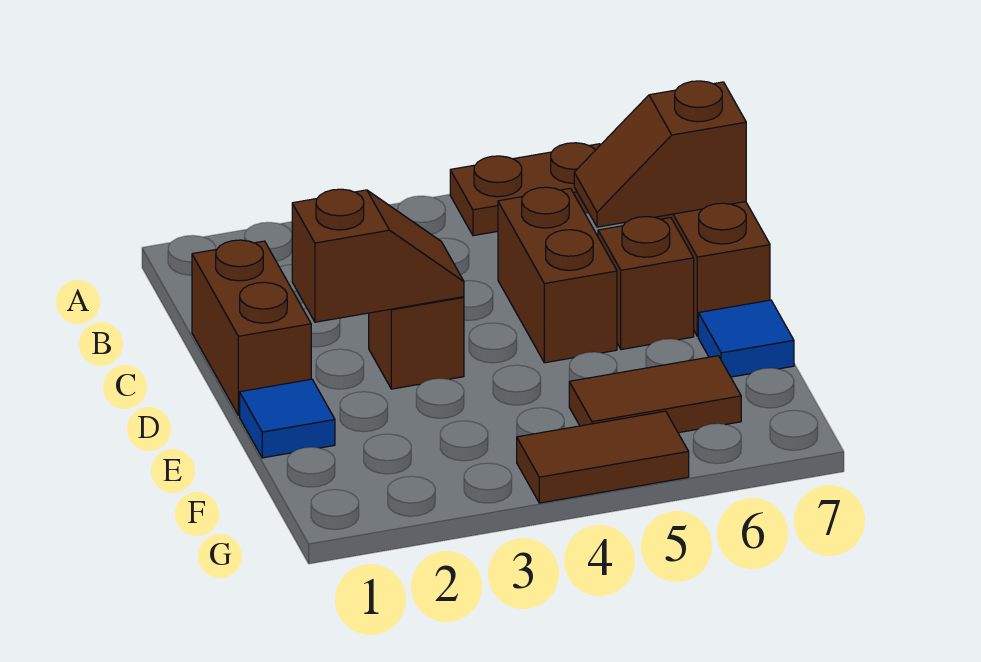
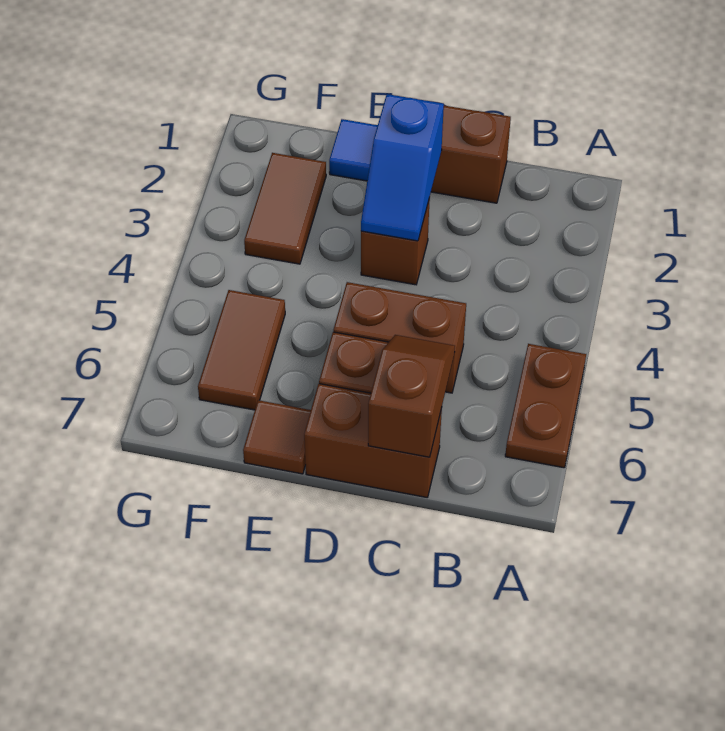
brown 1x2 slope [292,189,464,322] -> blue 1x2 slope [361,94,444,241]
blue 1x1 tile [698,300,794,377] -> brown 1x1 tile [243,400,311,474]
brown 1x2 tile [517,411,689,503] -> brown 1x2 tile moved to [244,153,326,264]

